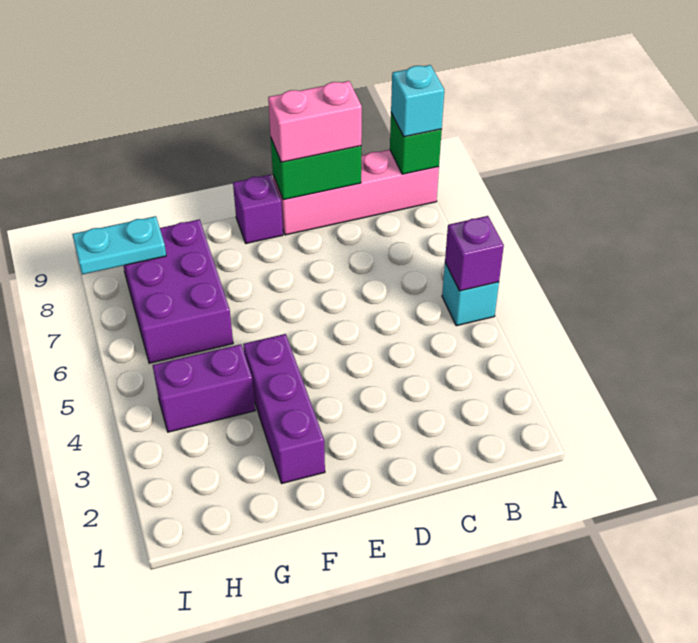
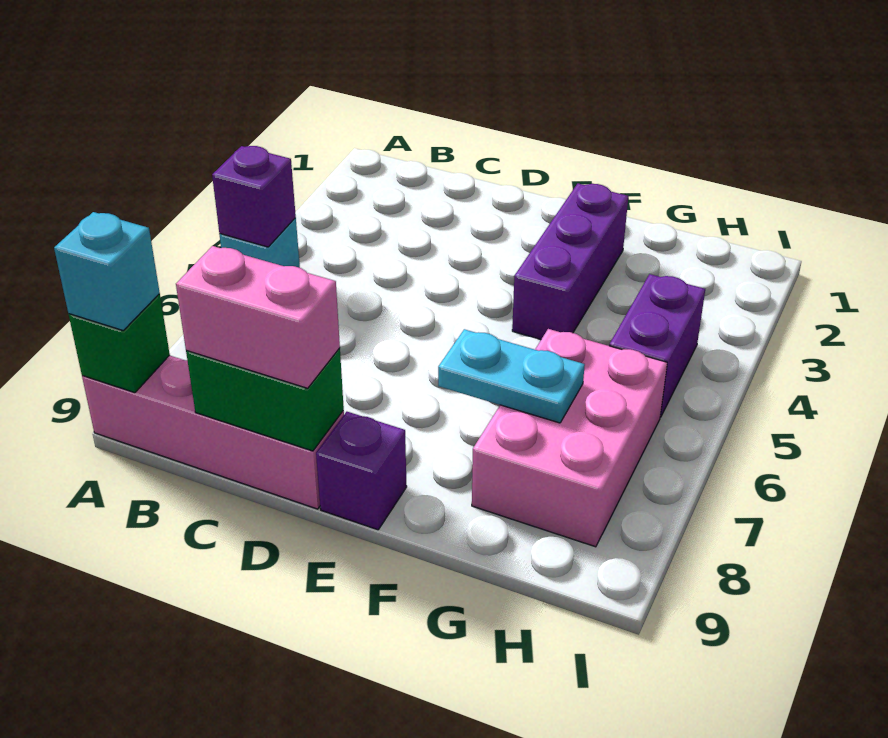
purple 1x2 brick [153,344,255,432] -> purple 1x2 brick turned to [609,274,705,417]
purple 2x3 brick [124,219,233,363] -> pink 2x3 brick [472,329,667,547]
cyan 1x2 plate [72,216,166,274] -> cyan 1x2 plate moved to [438,329,585,423]

